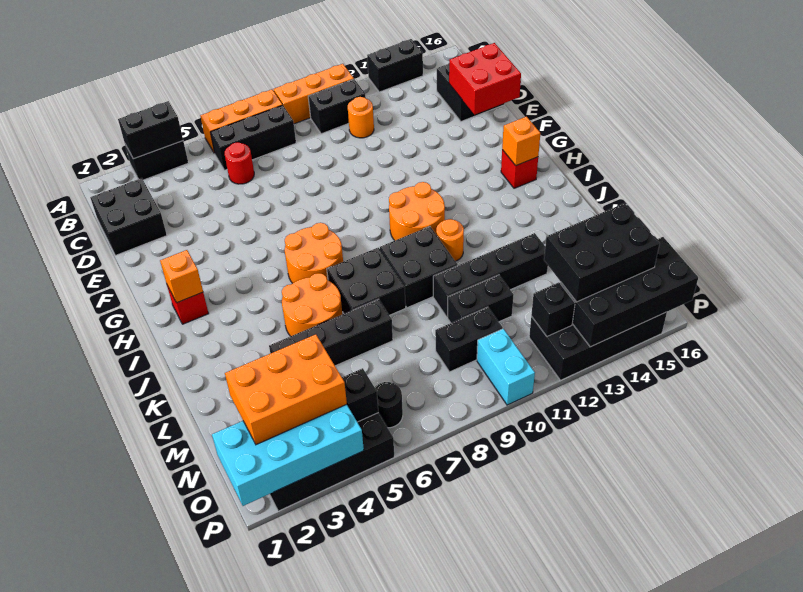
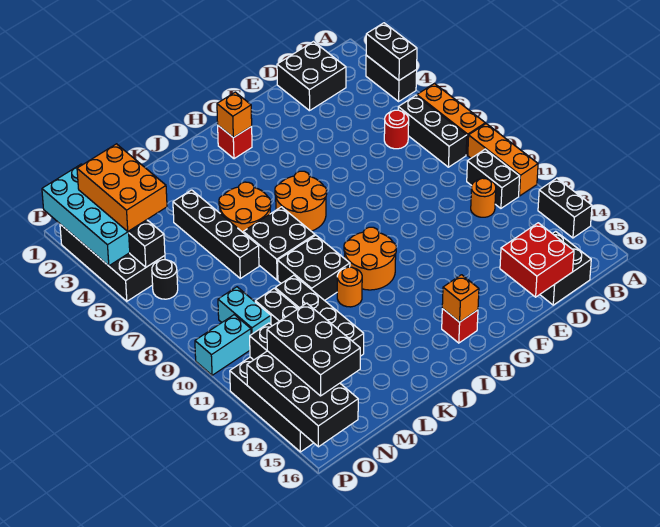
black 1x2 brick [435,307,503,372] -> cyan 1x2 brick [218,287,271,335]

